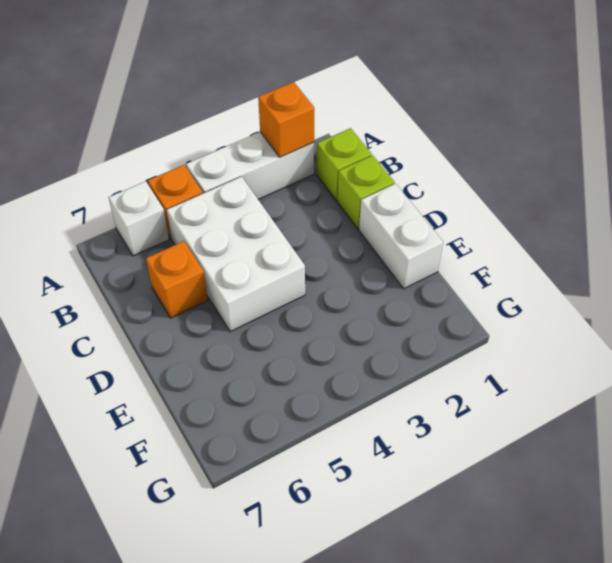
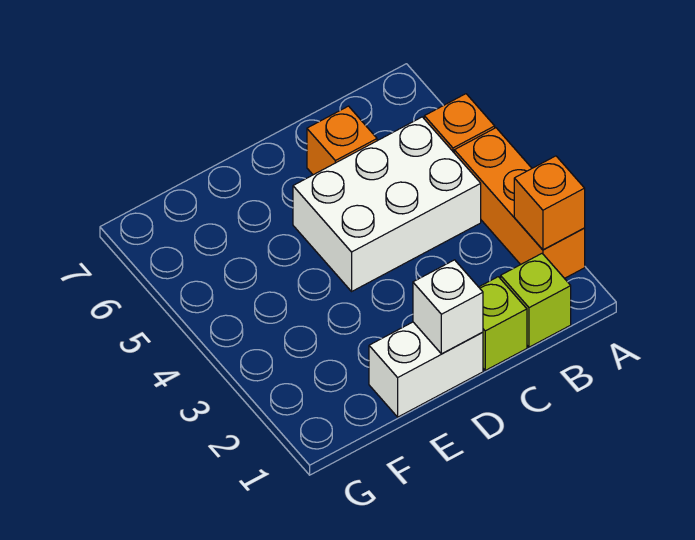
white 1x3 brick [186,132,314,199] -> orange 1x3 brick [454,128,585,278]
white 1x1 brick [109,181,169,256] -> white 1x1 brick moved to [413,260,483,354]

